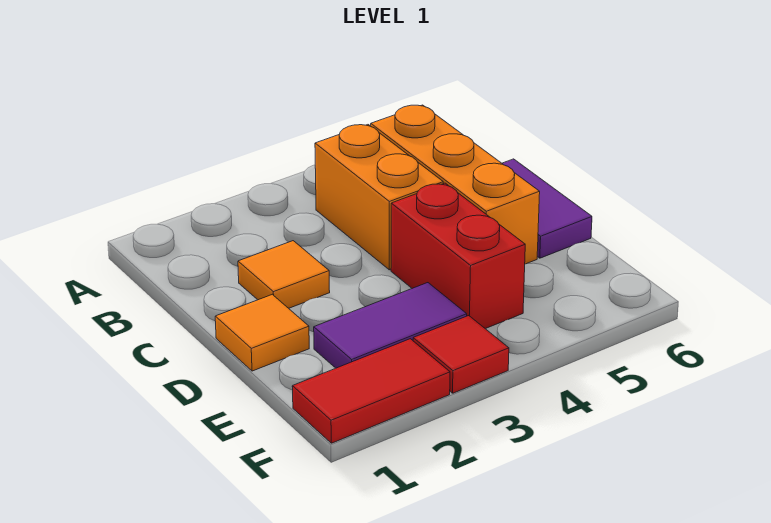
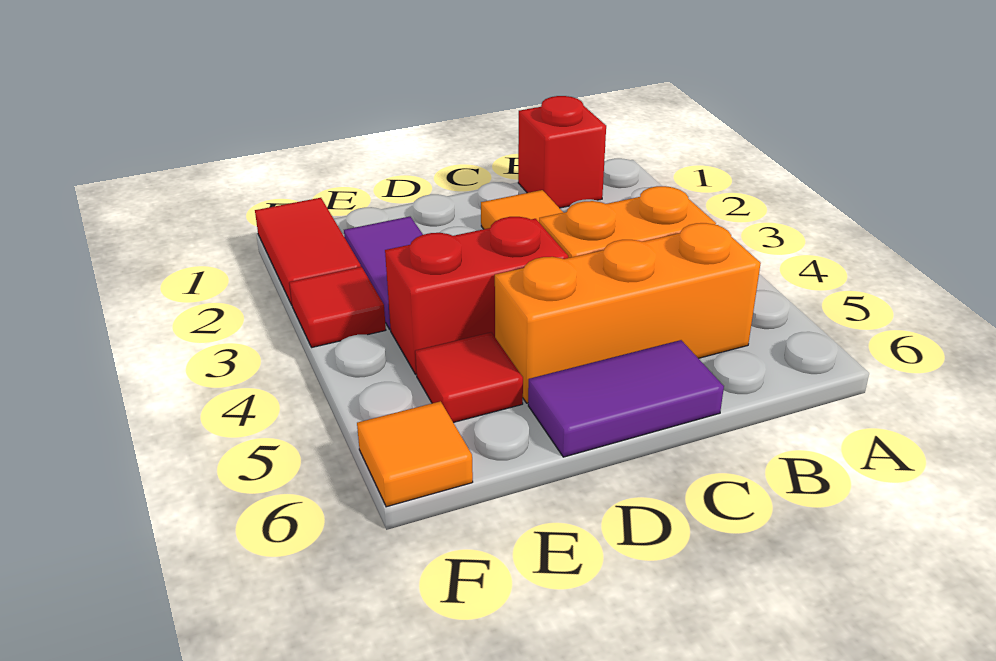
none -> red 1x1 brick [518,96,606,208]
orange 1x1 tile [215,294,309,371] -> orange 1x1 tile moved to [357,401,473,507]
none -> red 1x1 tile [415,332,523,423]

